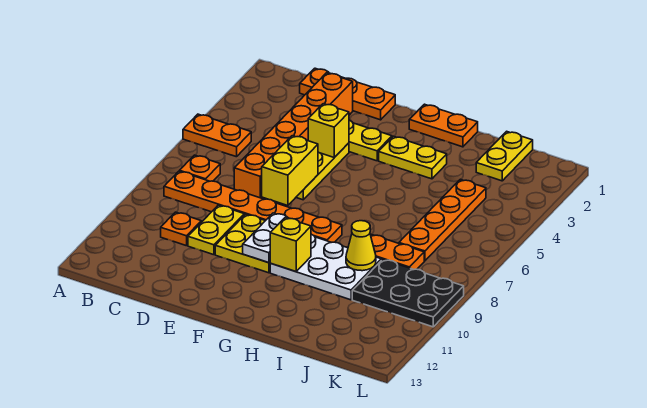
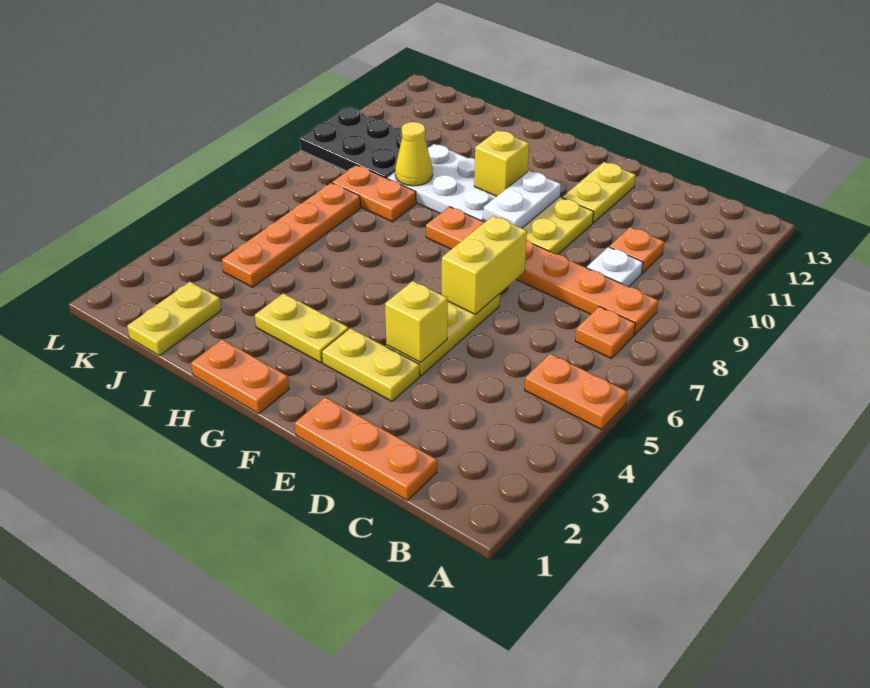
none -> white 1x1 plate [587,247,643,287]
orange 1x6 brick [234,73,353,199] -> none
yellow 1x2 plate [188,205,244,255] -> yellow 1x2 plate moved to [562,162,636,223]

